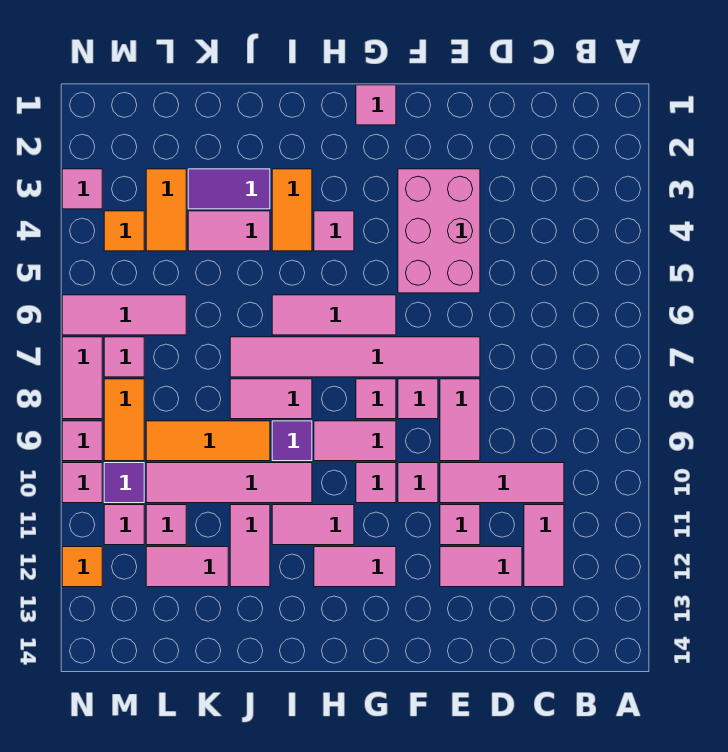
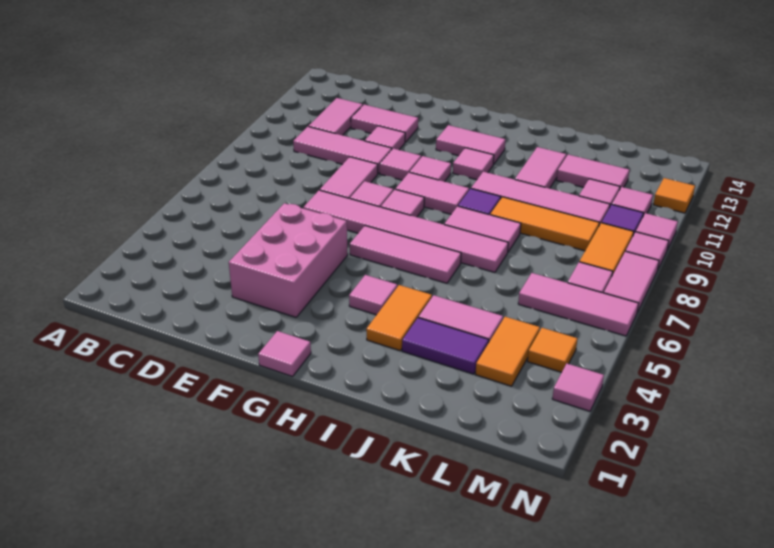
pink 1x2 tile [272,505,354,545] -> pink 1x1 tile [453,148,494,180]

